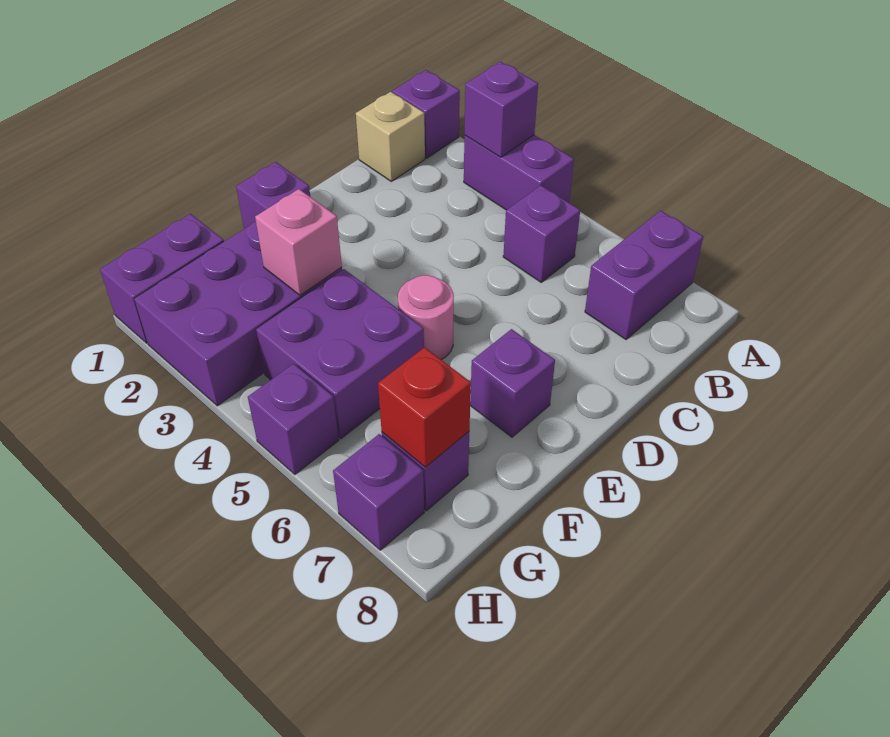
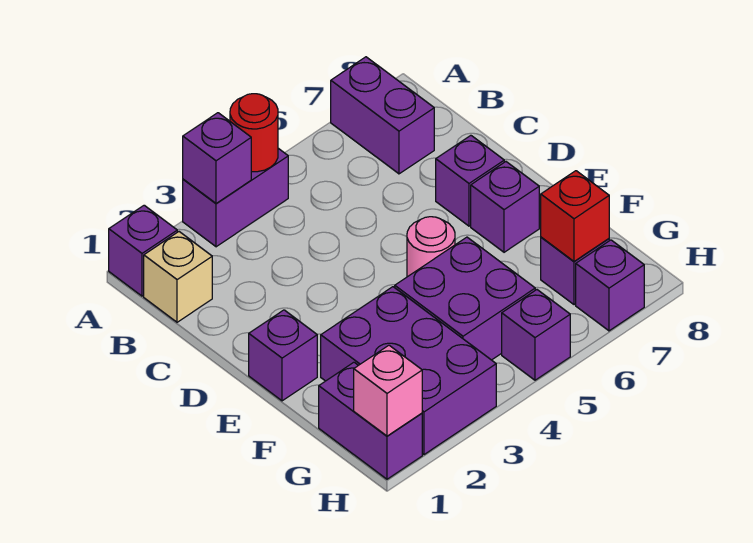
none -> red 1x1 round brick [230,94,278,172]
purple 1x1 brick [503,185,580,282] -> purple 1x1 brick moved to [436,135,504,226]
pink 1x1 brick [255,189,342,295] -> pink 1x1 brick moved to [354,345,422,436]

